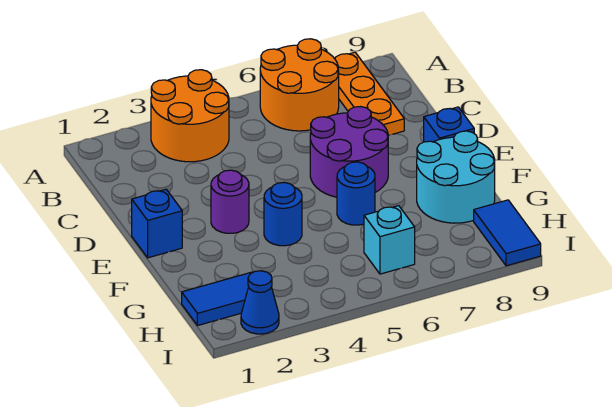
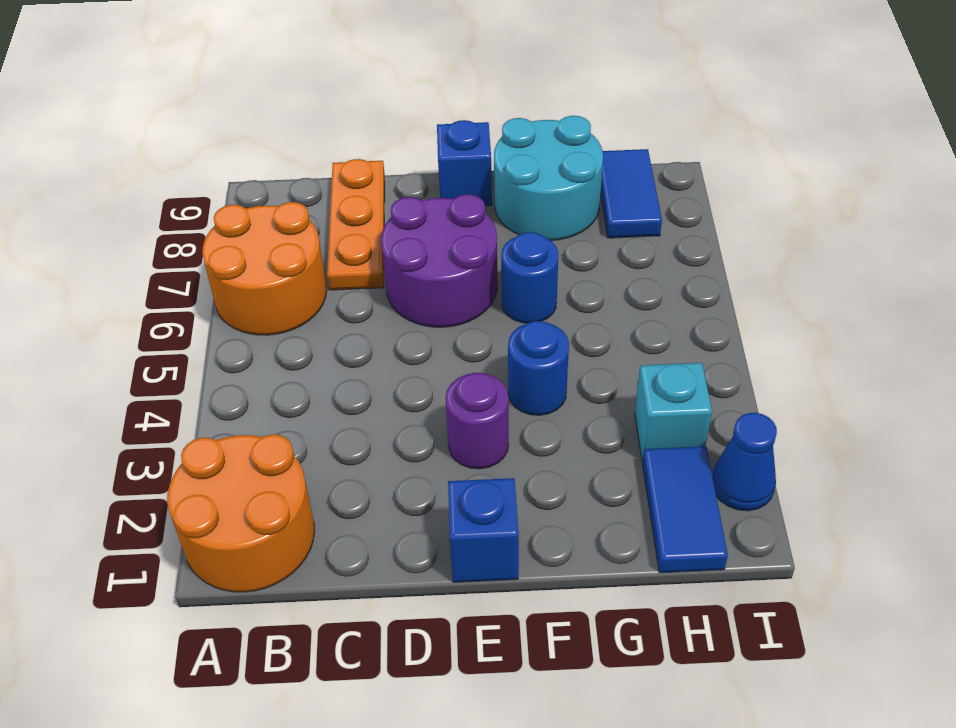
orange 2x2 round brick [151,70,229,162] -> orange 2x2 round brick moved to [167,434,315,592]
orange 1x3 plate [334,52,404,135] -> orange 1x3 plate turned to [327,159,385,290]
cyan 1x1 brick [364,206,415,274] -> cyan 1x1 brick moved to [635,363,712,462]
blue 1x2 tile [474,200,541,266] -> blue 1x2 tile turned to [601,149,662,238]

